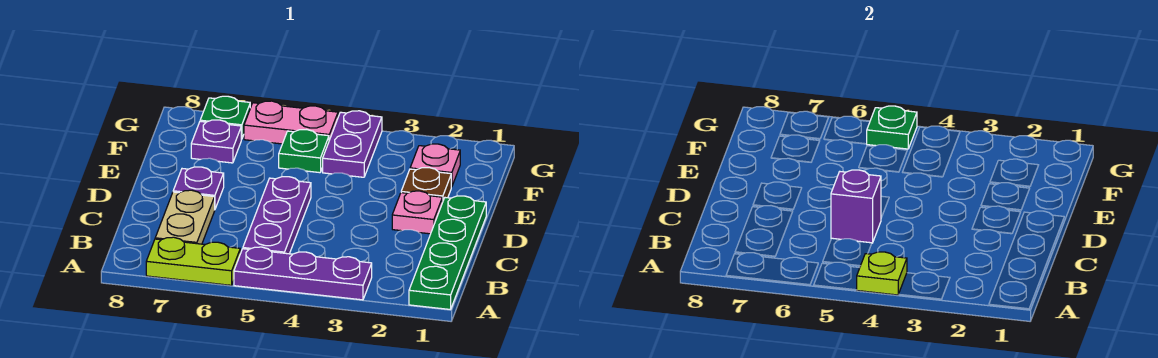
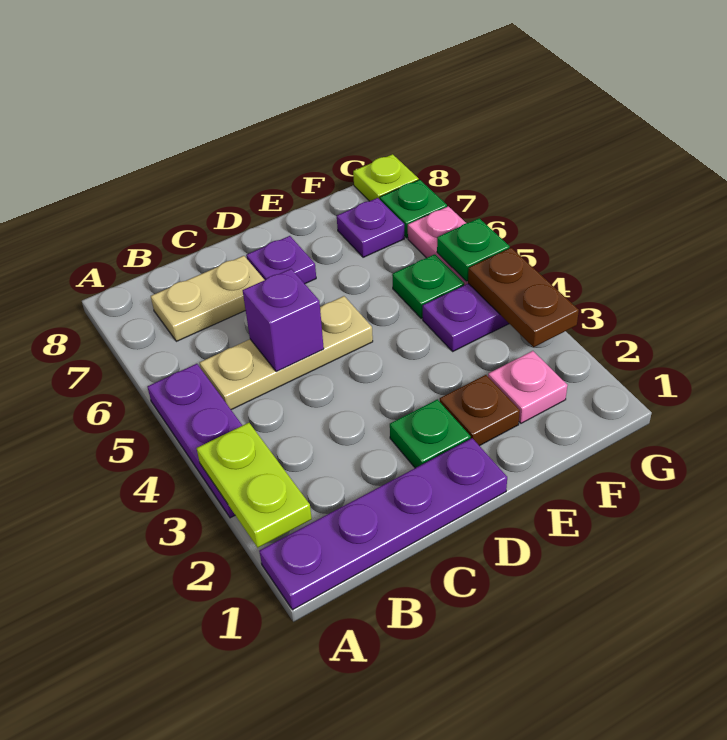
green 1x4 plate [409,196,486,310] -> purple 1x4 plate [259,438,507,610]
lime 1x1 plate [857,252,907,295] -> lime 1x1 plate moved to [353,154,419,201]
lime 1x2 plate [146,237,240,285] -> lime 1x2 plate moved to [197,423,312,548]
purple 1x3 plate [243,177,311,254] -> tan 1x3 plate [200,296,373,410]
pink 1x1 plate [392,191,442,234] -> green 1x1 plate [390,399,471,468]
none -> brown 1x2 plate [468,248,579,347]

